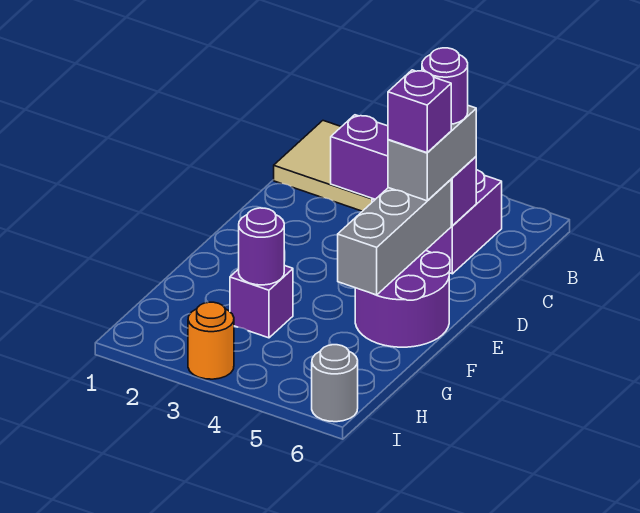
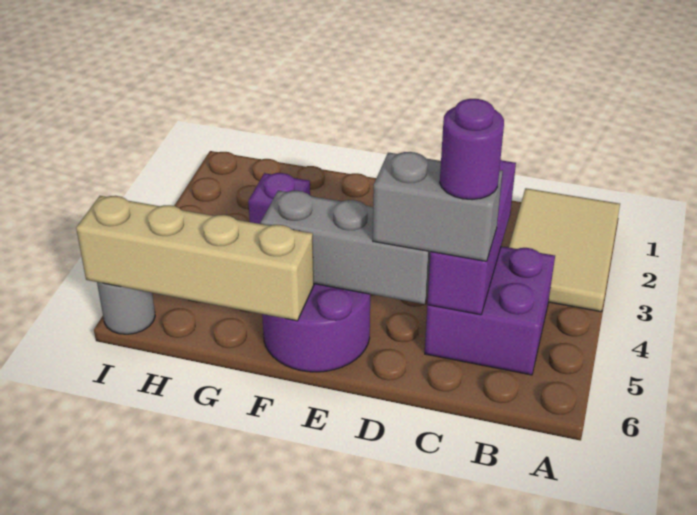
purple 1x1 brick [388,70,451,153] -> none
none -> tan 1x4 brick [76,196,314,321]
purple 1x1 round brick [239,208,284,285] -> none
orange 1x1 round brick [188,302,234,379] -> none

